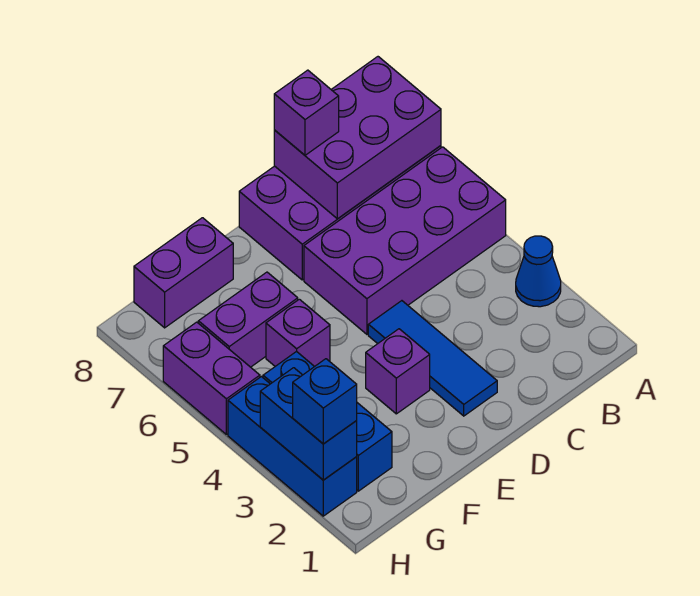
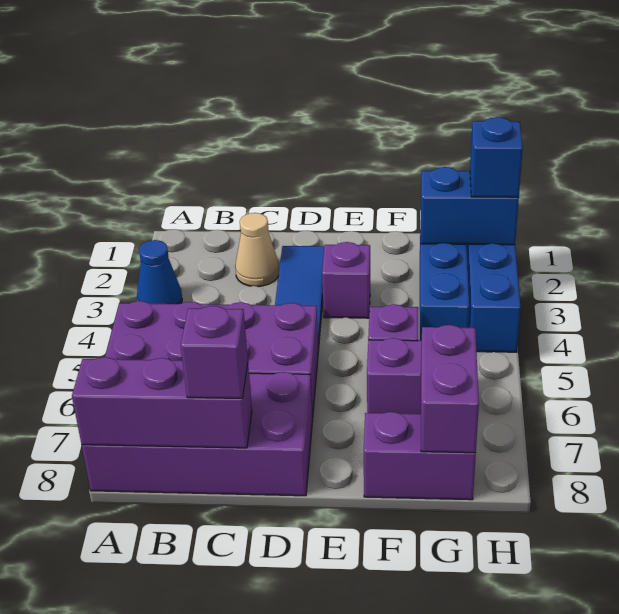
purple 2x3 brick [274,57,441,219] -> purple 1x3 brick [72,357,252,448]
none -> tan 1x1 cone [235,213,279,287]
blue 1x2 brick [260,368,357,480] -> blue 1x2 brick turned to [421,167,519,245]
purple 1x2 brick [163,322,260,434] -> purple 1x2 brick moved to [421,325,479,453]

